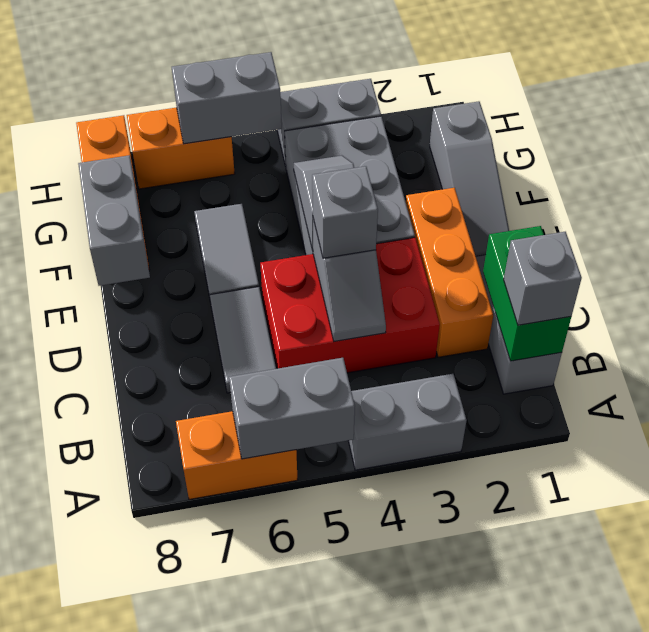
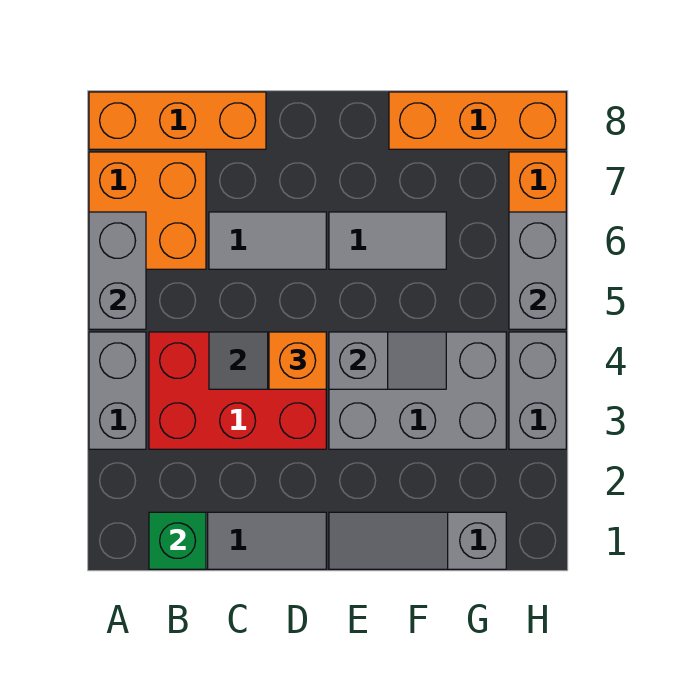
orange 1x2 brick [176,411,297,499] -> orange 2x2 brick [89,152,206,269]
green 1x2 brick [483,226,571,361] -> green 1x1 brick [149,512,206,569]
grey 1x1 brick [504,232,582,325] -> none
orange 1x3 brick [406,188,493,357] -> orange 1x3 brick moved to [89,92,266,149]
red 2x3 brick [260,238,440,373] -> red 2x3 brick turned to [149,332,326,449]
grey 1x1 brick [312,166,378,258] -> orange 1x1 brick [269,332,326,389]
grey 1x2 brick [78,155,150,286] -> none

